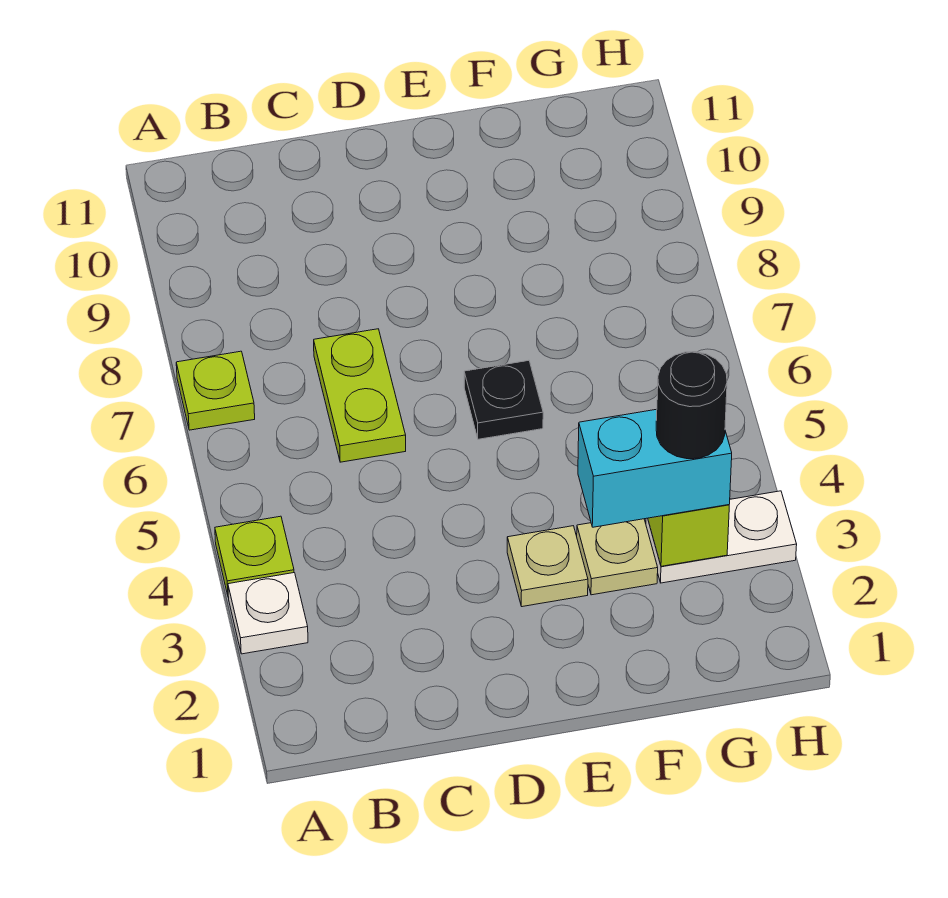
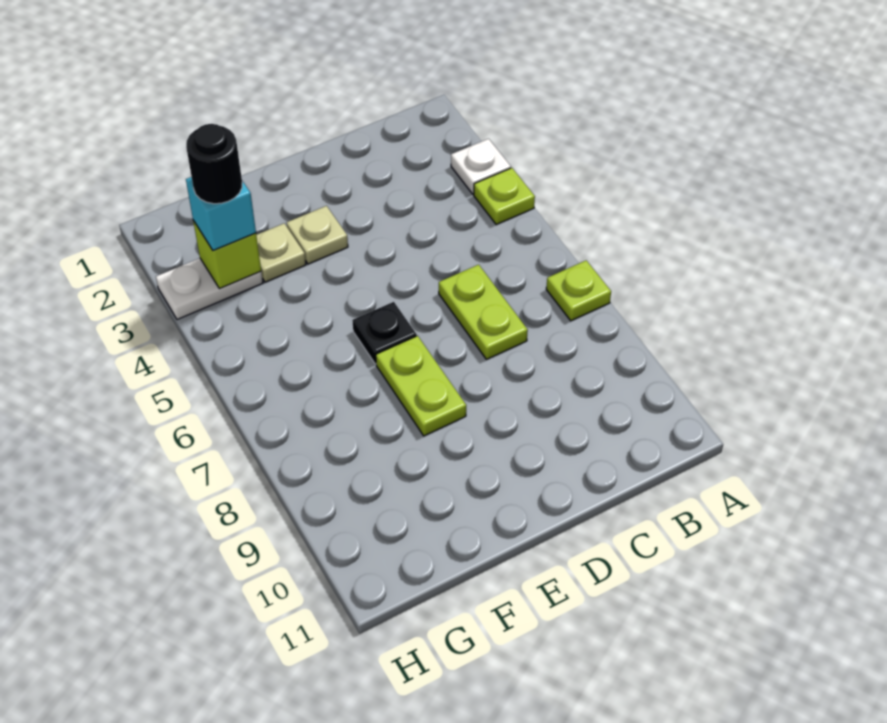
none -> lime 1x2 plate [376,336,466,436]
cyan 1x2 brick [578,409,732,527] -> cyan 1x1 brick [186,177,256,250]

